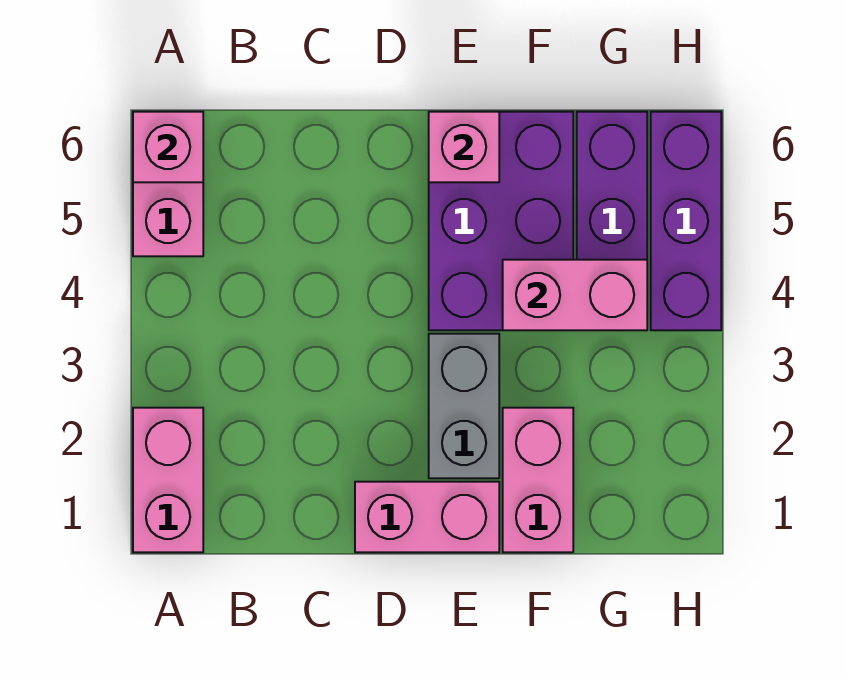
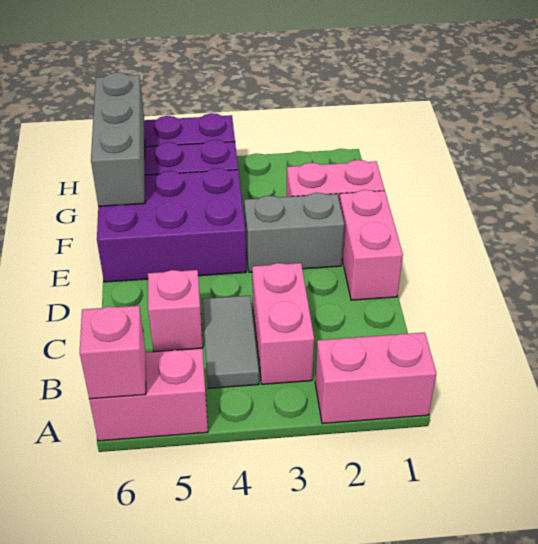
none -> grey 1x2 tile [202,296,259,388]
pink 1x1 brick [429,112,499,182] -> pink 1x1 brick moved to [148,270,203,352]
pink 1x2 brick [503,260,647,330] -> pink 1x2 brick moved to [252,263,314,384]
none -> grey 1x3 brick [91,72,145,206]

